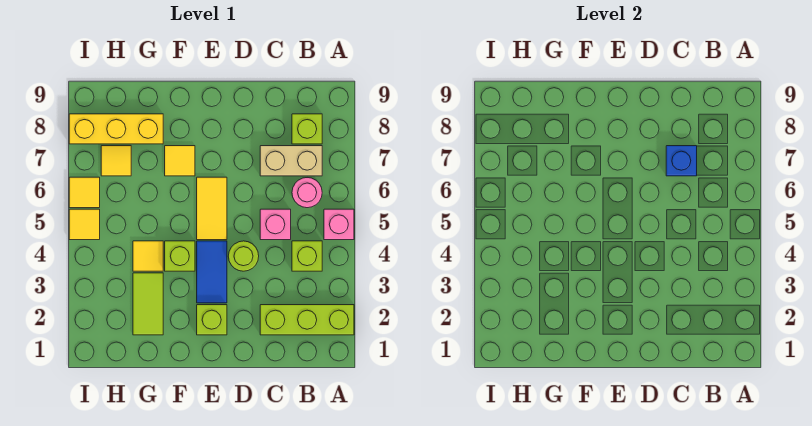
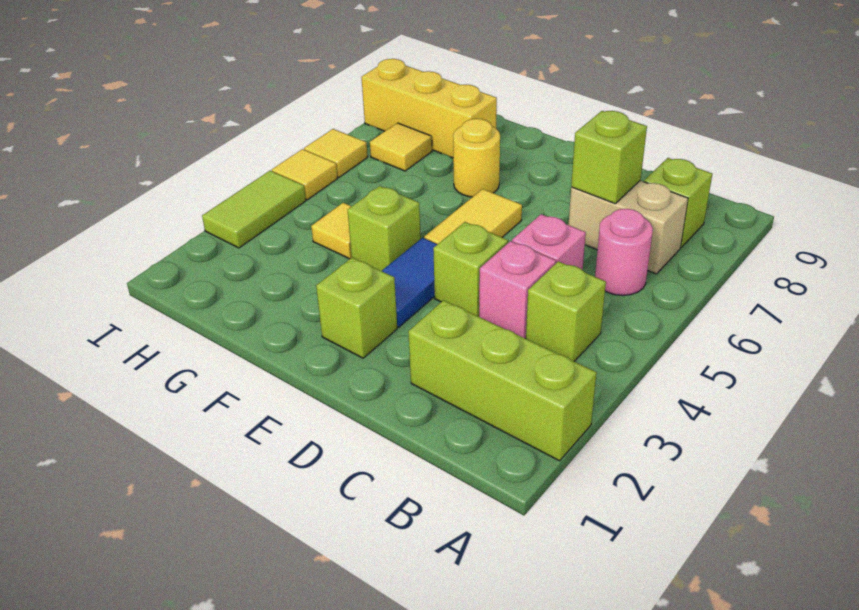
pink 1x1 brick [324,209,354,240] -> pink 1x1 brick moved to [479,241,556,339]
blue 1x1 brick [666,146,697,176] -> lime 1x1 brick [571,111,647,204]
lime 1x1 round brick [228,241,259,271] -> lime 1x1 brick [433,222,508,317]
yellow 1x1 tile [165,146,195,176] -> yellow 1x1 round brick [453,119,500,197]
lime 1x2 tile [133,273,163,335] -> lime 1x2 tile moved to [202,171,306,248]

